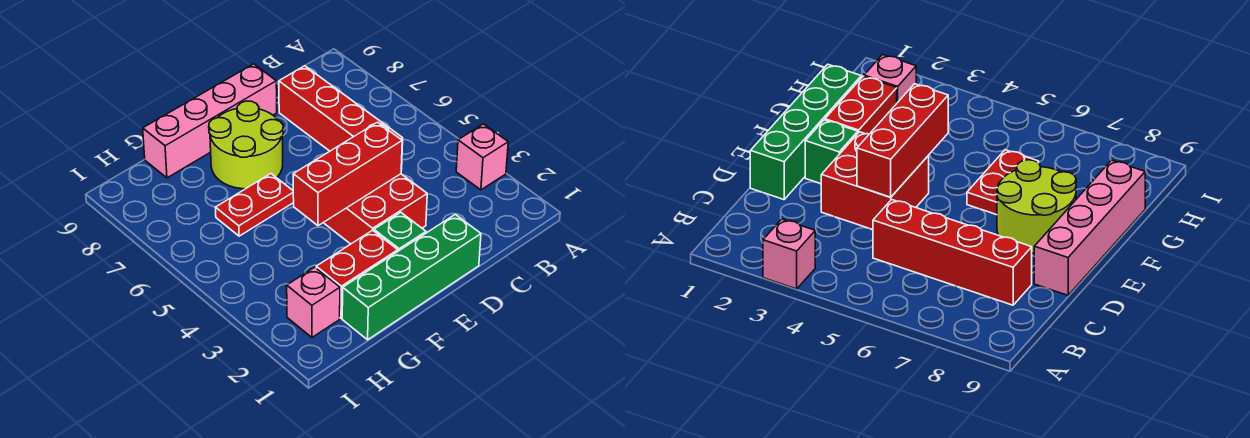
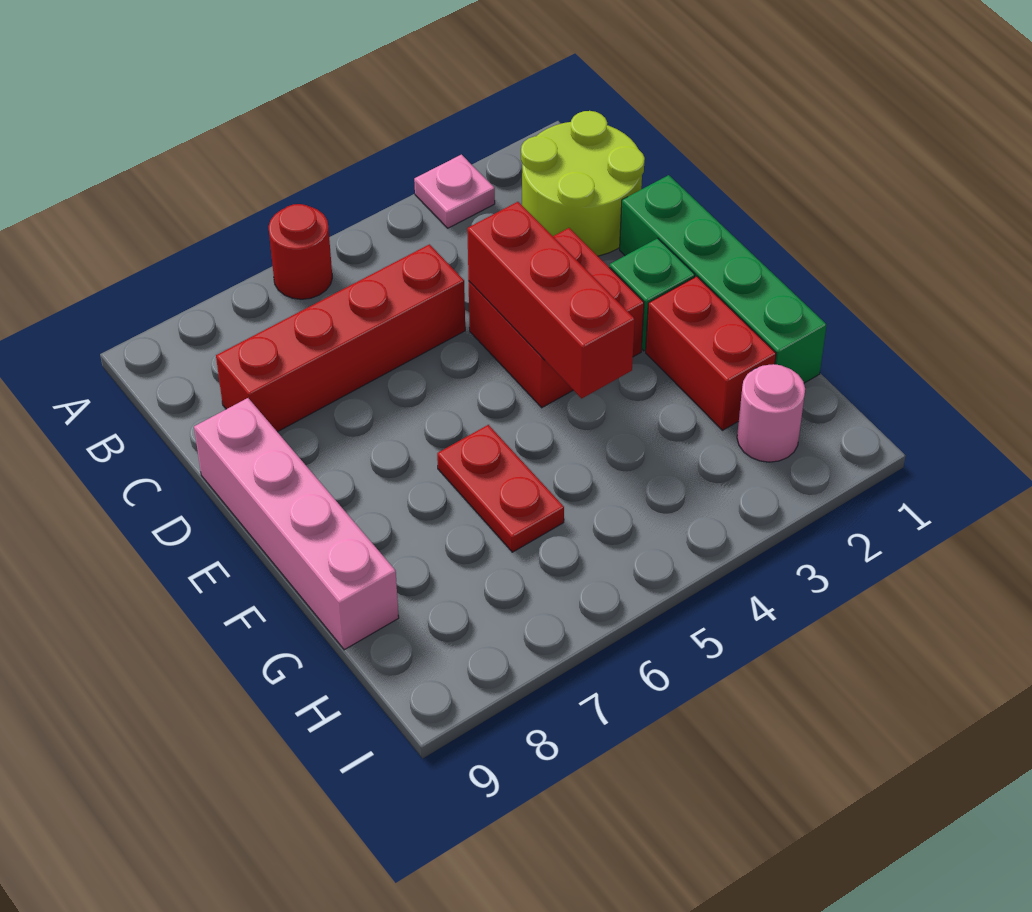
pink 1x1 brick [456,124,508,190] -> pink 1x1 plate [414,155,495,228]
none -> red 1x1 round brick [268,204,332,299]
lime 2x2 round brick [209,101,283,189] -> lime 2x2 round brick moved to [521,111,645,256]
pink 1x1 brick [287,267,340,337] -> pink 1x1 round brick [737,364,805,462]

